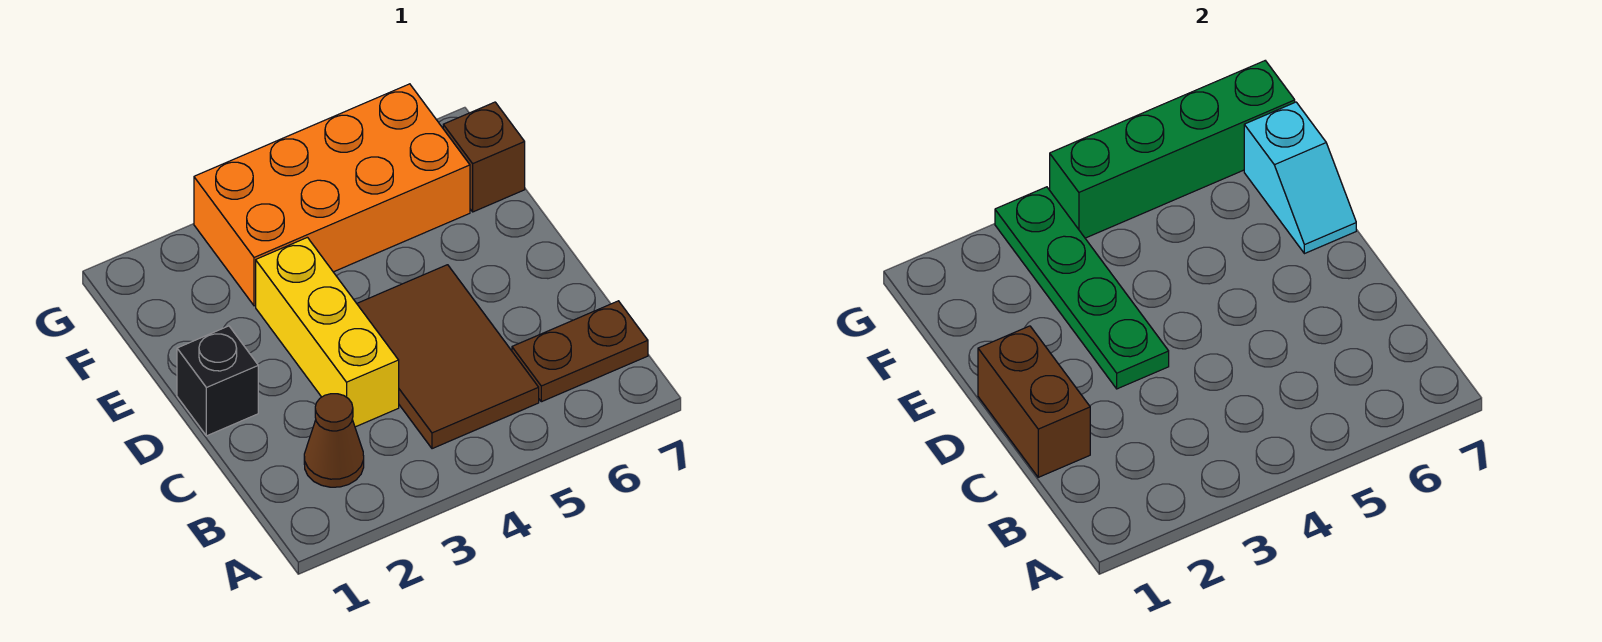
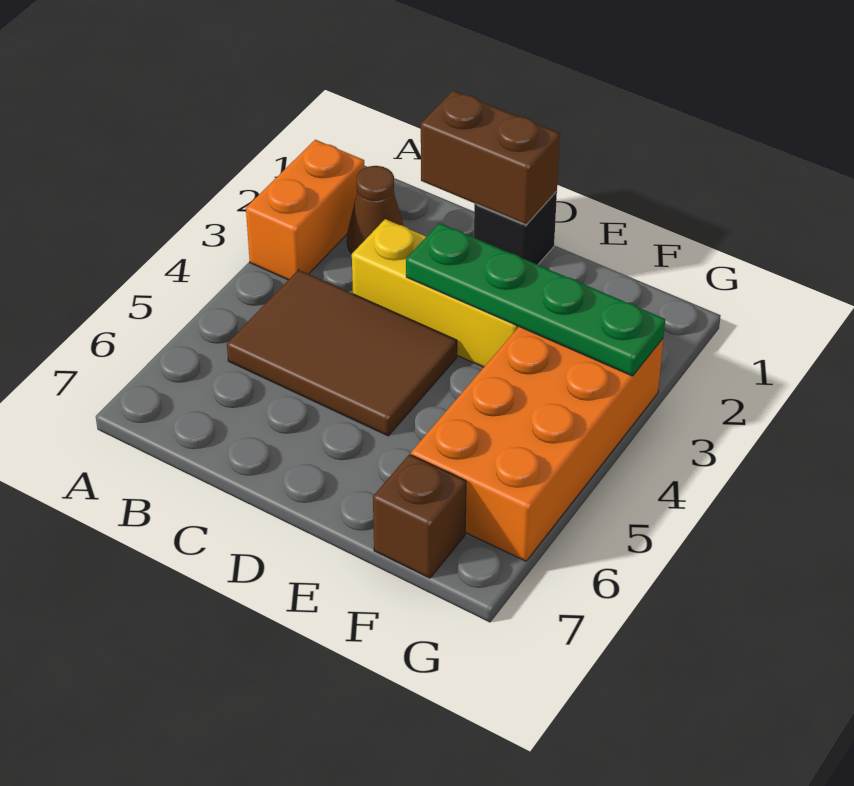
none -> orange 1x2 brick [246,140,364,280]
brown 1x2 plate [512,301,648,402] -> none
cyan 1x2 slope [1244,102,1356,254] -> none
green 1x4 brick [1050,61,1295,238] -> none

